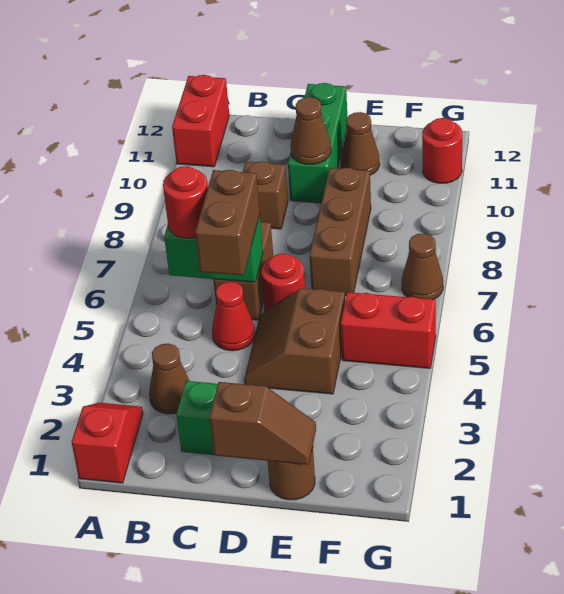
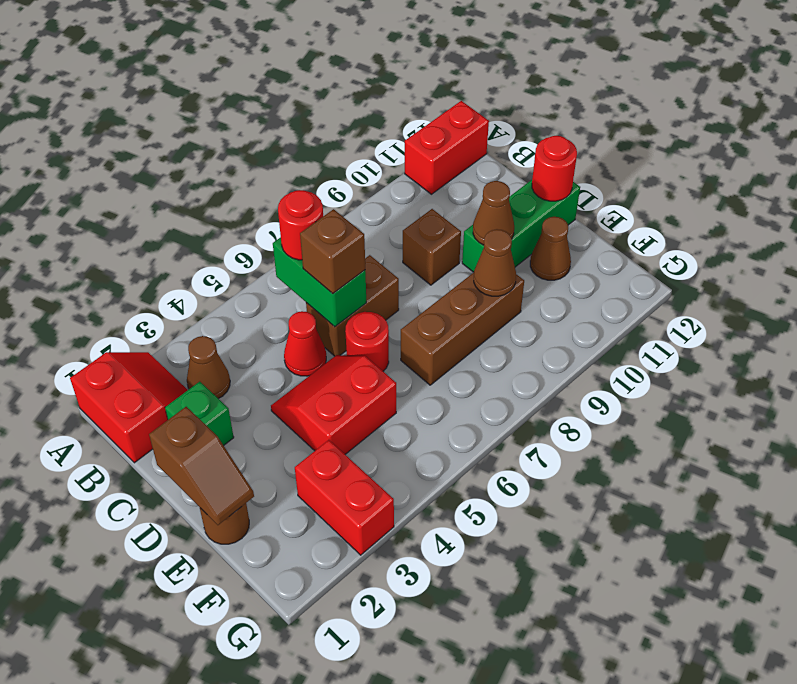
red 1x2 slope [72,403,143,483] -> red 2x2 slope [70,352,187,463]
brown 1x2 brick [195,170,260,276] -> brown 1x1 brick [300,209,365,294]
brown 2x2 slope [244,288,345,394] -> red 2x2 slope [271,355,396,454]
red 1x2 brick [341,292,436,368] -> red 1x2 brick moved to [295,440,394,555]
brown 1x1 cone [402,233,443,299] -> brown 1x1 cone moved to [474,229,516,296]
red 1x1 round brick [422,118,462,183] -> red 1x1 round brick moved to [532,136,577,201]

